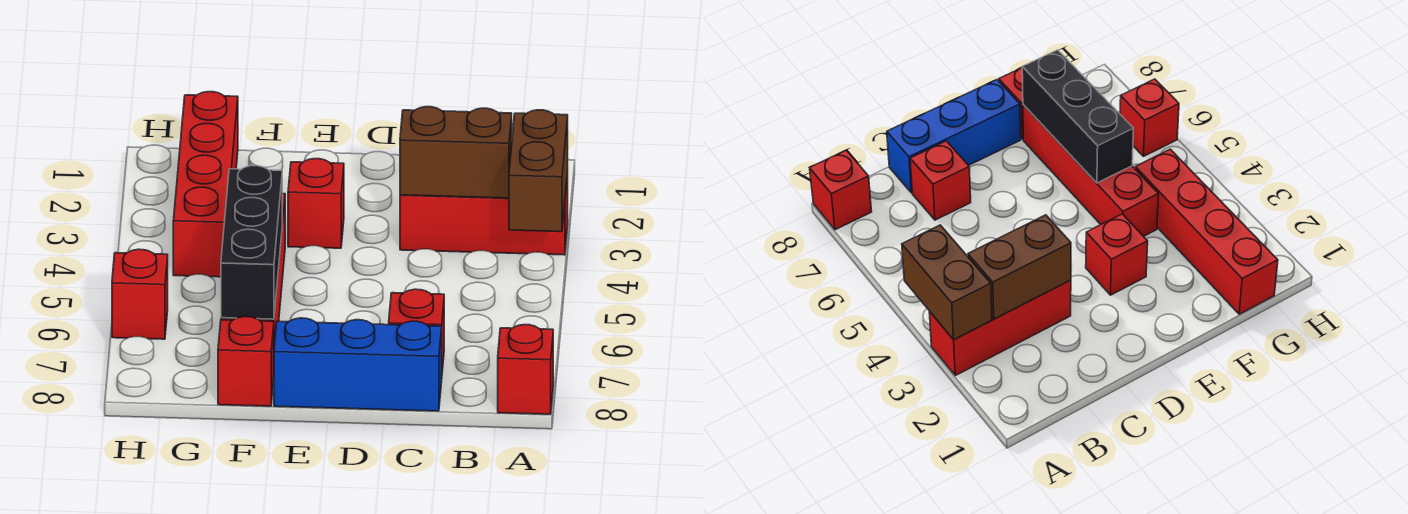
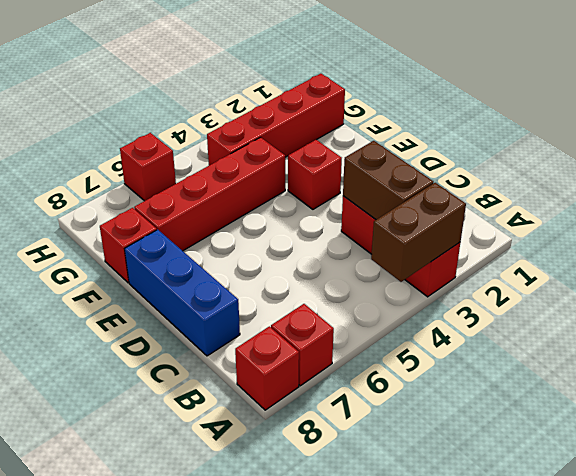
red 1x1 brick [389,289,444,371] -> red 1x1 brick moved to [271,304,334,386]
black 1x3 brick [221,166,282,319] -> none

